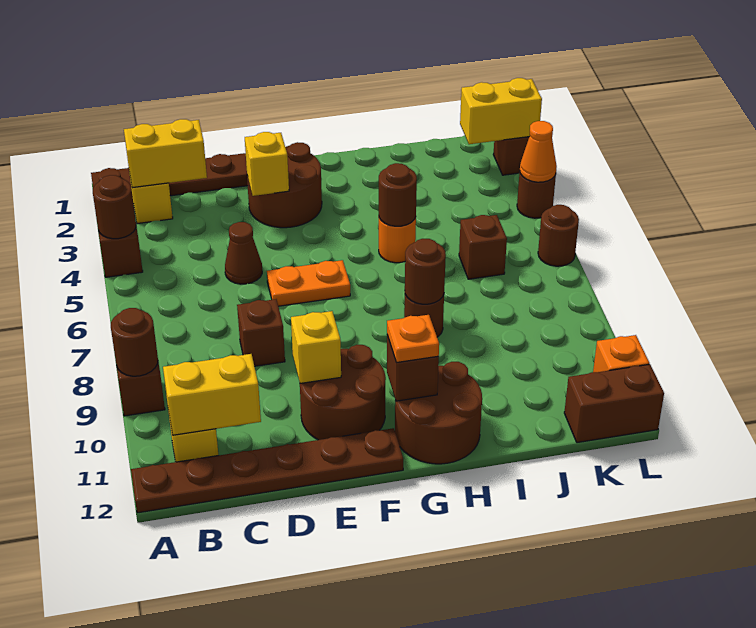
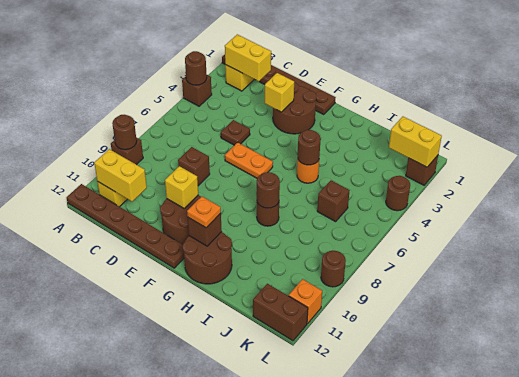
brown 1x1 cone [225,222,262,284] -> brown 1x1 plate [221,120,250,145]
orange 1x1 cone [520,121,557,182] -> none
brown 1x1 round brick [538,205,579,266] -> brown 1x1 round brick moved to [321,251,346,287]

